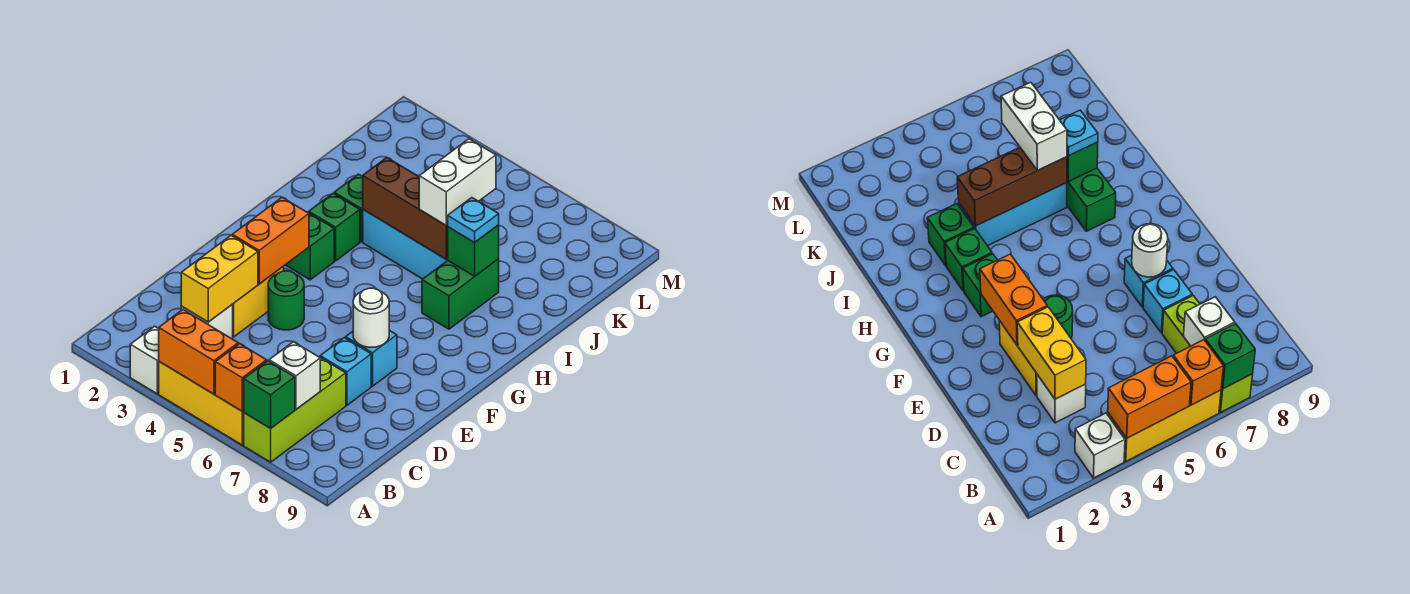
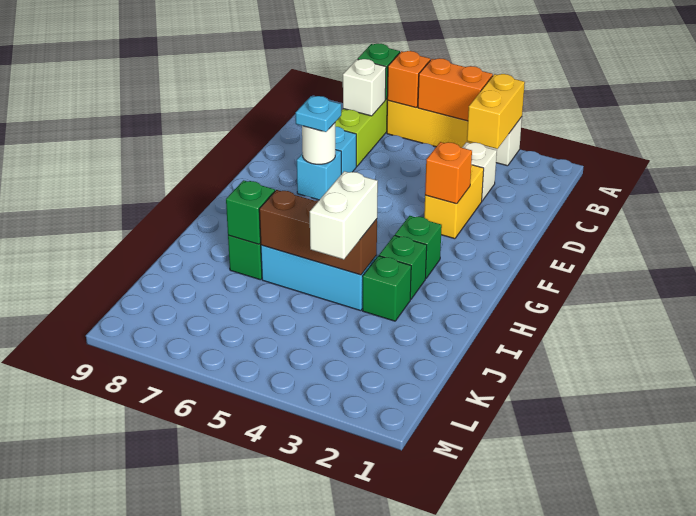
yellow 1x2 brick [181,235,258,322] -> yellow 1x2 brick moved to [467,74,525,149]
orange 1x2 brick [232,197,309,284] -> orange 1x1 brick [425,142,472,204]
green 1x1 round brick [268,271,304,330] -> none
white 1x2 brick [419,139,496,225] -> white 1x2 brick moved to [310,171,378,259]
cyan 1x1 plate [448,198,499,243] -> cyan 1x1 plate moved to [295,96,341,132]

